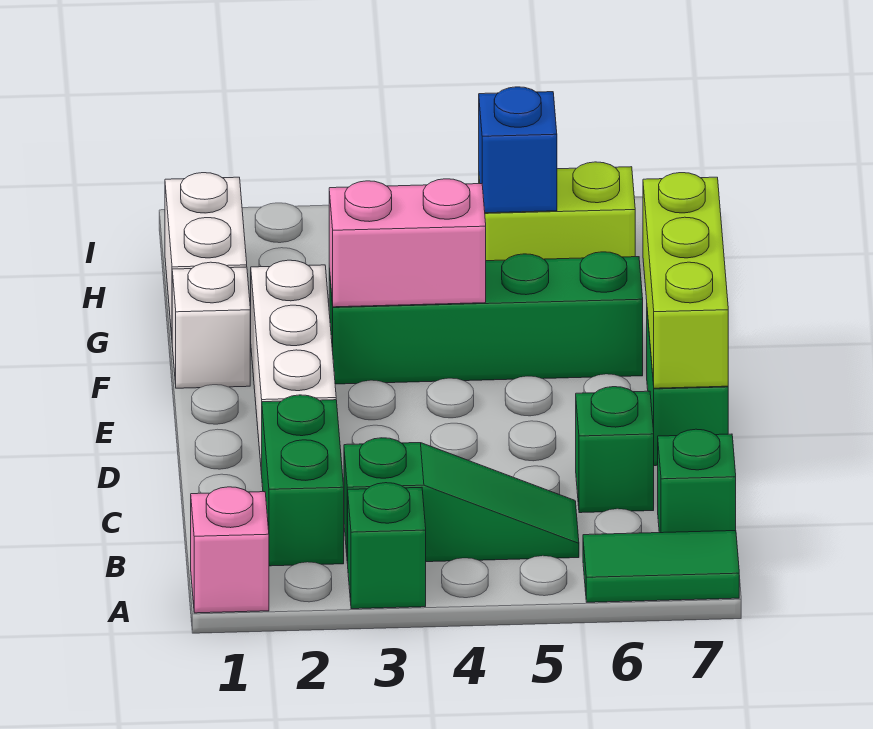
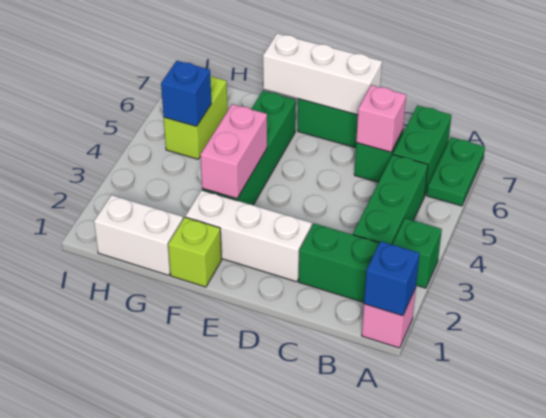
none -> blue 1x1 brick [364,241,420,316]
green 1x2 tile [583,531,739,602] -> green 1x2 plate [427,137,485,206]
green 1x3 slope [344,438,579,563] -> green 1x3 brick [353,155,428,244]
green 1x1 brick [658,429,736,533] -> green 1x2 brick [393,105,452,194]
none -> pink 1x1 brick [356,85,406,152]
lime 1x3 brick [643,173,728,388] -> white 1x3 brick [263,34,382,115]
white 1x1 brick [172,262,250,388] -> lime 1x1 brick [168,217,222,287]

